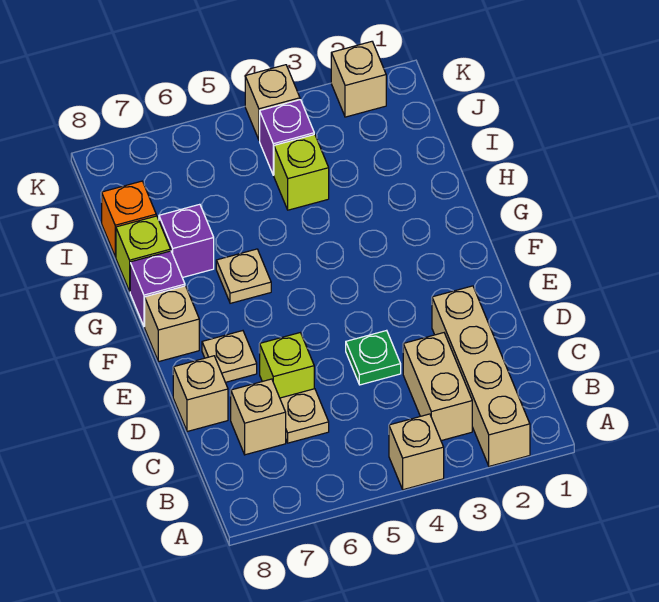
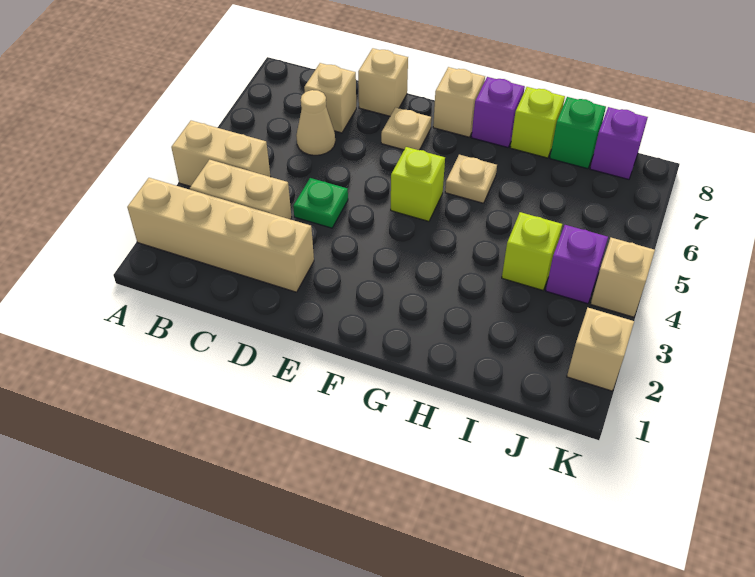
tan 1x1 brick [389,414,444,490] -> tan 1x2 brick [171,121,271,186]
tan 1x1 plate [280,389,329,443] -> tan 1x1 cone [296,90,335,155]
lime 1x1 brick [259,333,314,398] -> lime 1x1 brick moved to [391,147,445,221]
purple 1x1 brick [159,204,214,278] -> purple 1x1 brick moved to [590,107,648,179]
orange 1x1 brick [102,181,156,257] -> green 1x1 brick [550,97,606,169]

